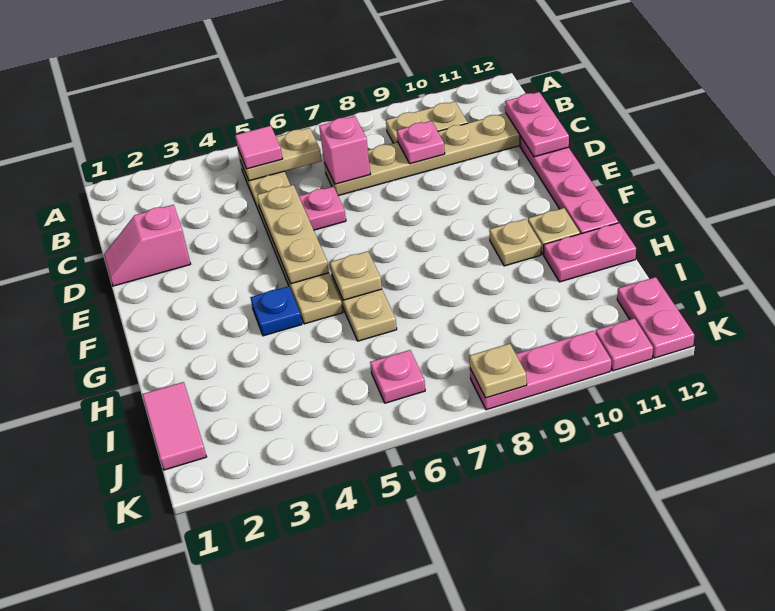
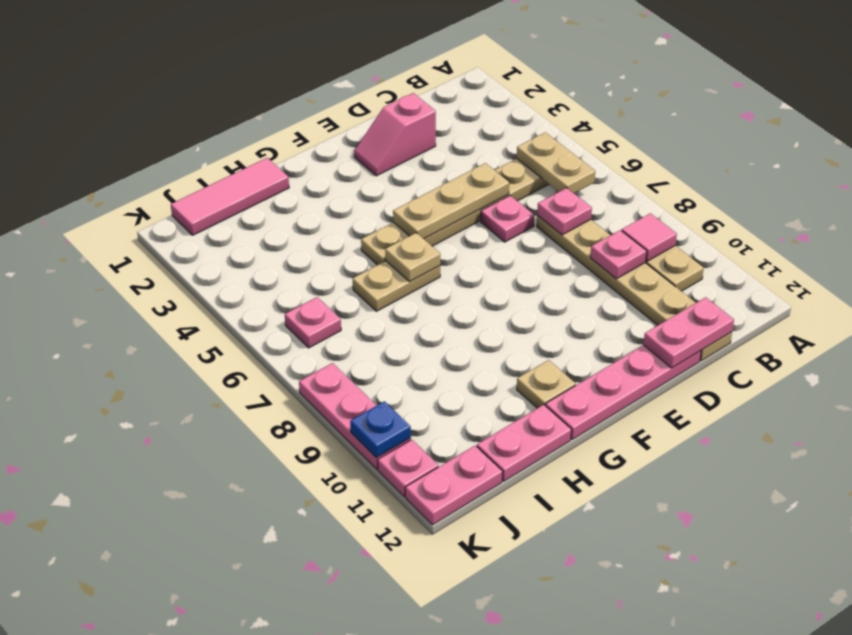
pink 1x1 tile [235,126,282,169] -> pink 1x1 tile moved to [622,213,677,261]
pink 1x1 brick [319,116,370,184] -> pink 1x1 plate [537,188,592,235]
pink 1x2 slope [104,205,191,286] -> pink 1x2 slope turned to [354,93,436,176]
blue 1x1 plate [250,286,302,336] -> blue 1x1 plate moved to [350,401,411,458]
tan 1x1 plate [489,219,541,266] -> none
pink 1x2 plate [544,223,636,282] -> pink 1x2 plate turned to [477,405,571,481]
pink 1x2 tile [142,382,206,470] -> pink 1x3 tile [171,158,289,235]
tan 1x1 plate [469,344,527,398] -> none

